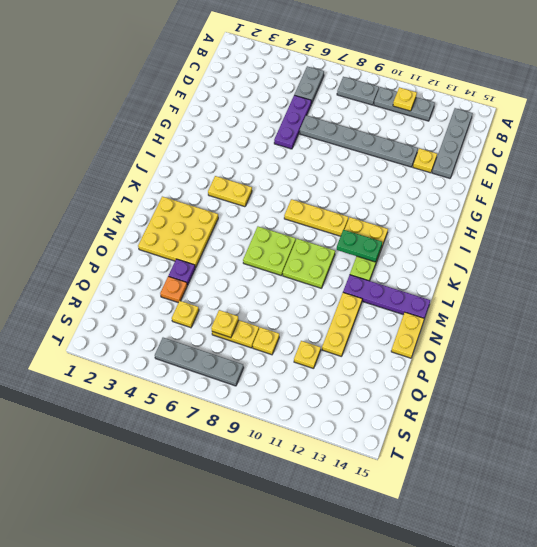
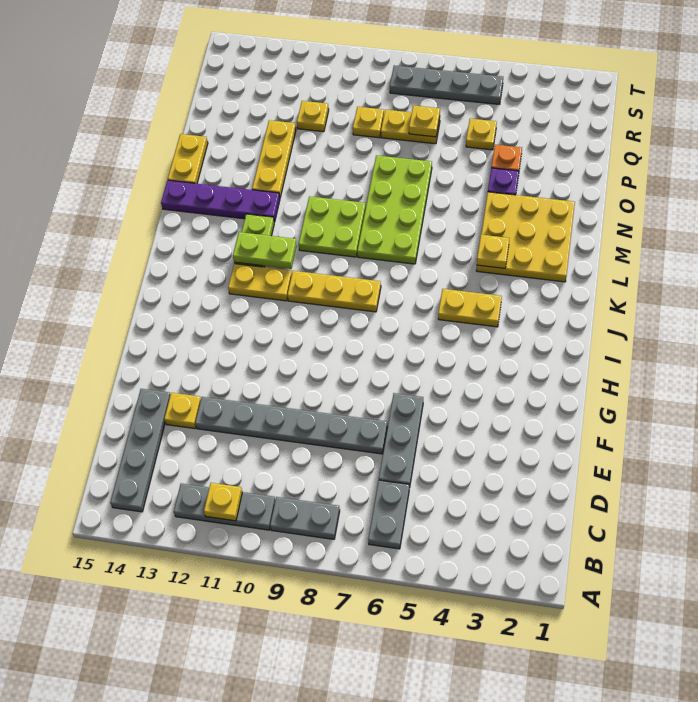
purple 1x3 plate [274,95,311,149] -> grey 1x3 plate [379,393,423,488]
green 1x2 plate [337,230,382,262] -> lime 1x2 plate [233,232,297,269]
none -> yellow 1x1 plate [477,235,509,268]
lime 2x2 plate [243,227,296,276] -> lime 2x4 plate [357,155,432,264]

